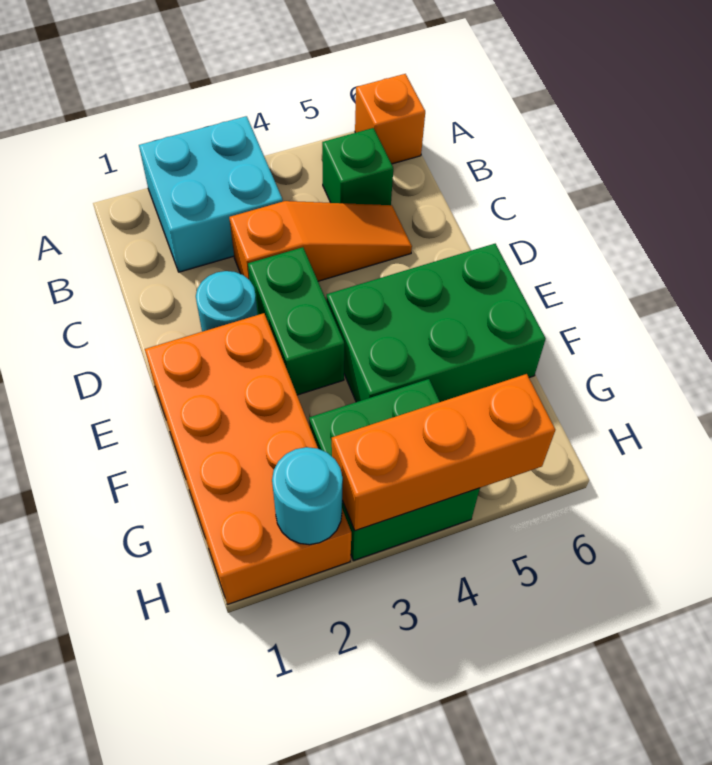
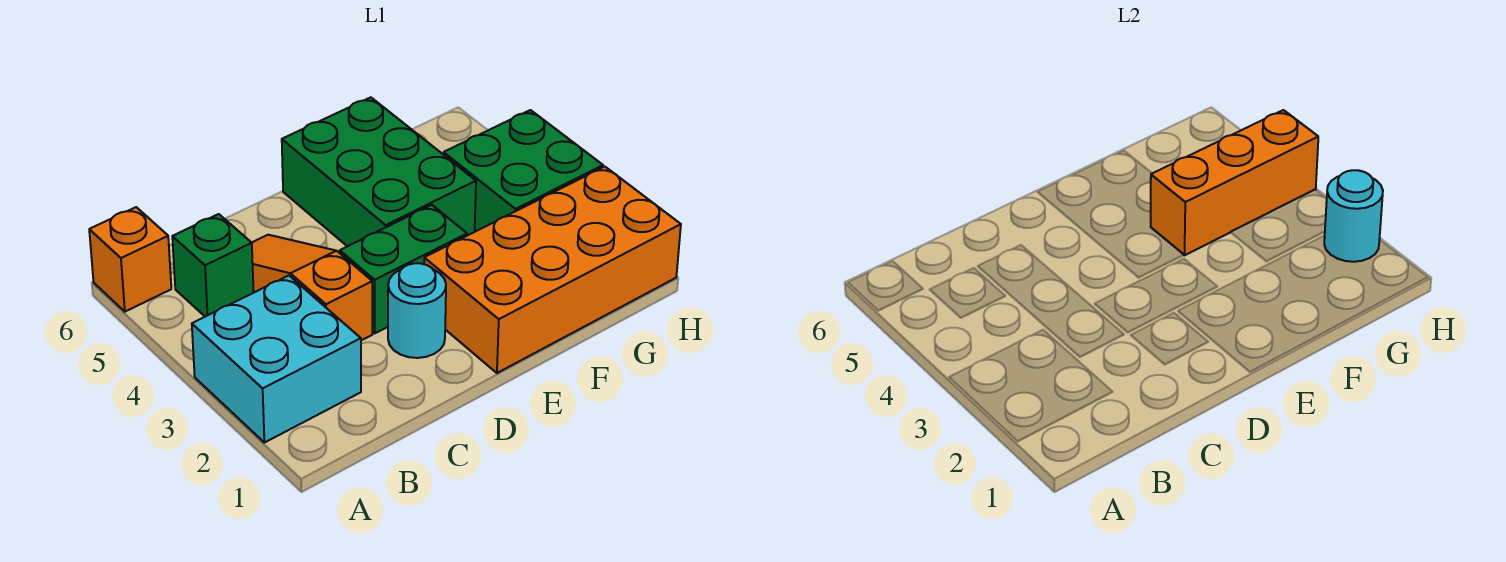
orange 1x3 brick [332,374,555,531] -> orange 1x3 brick turned to [1151,110,1318,255]

